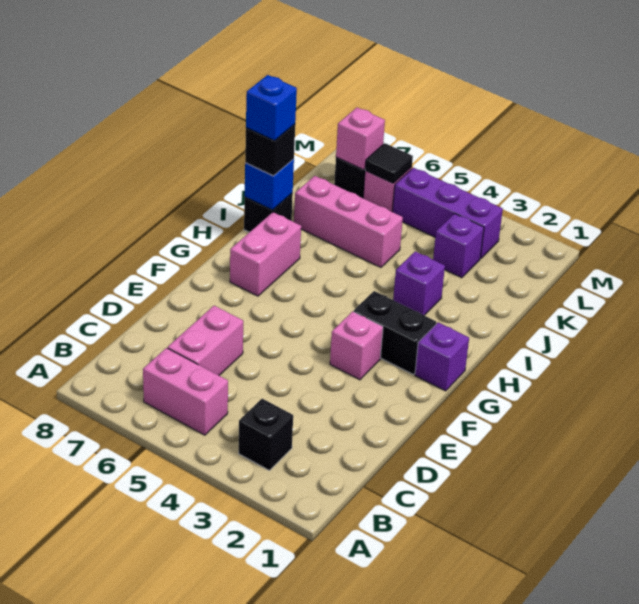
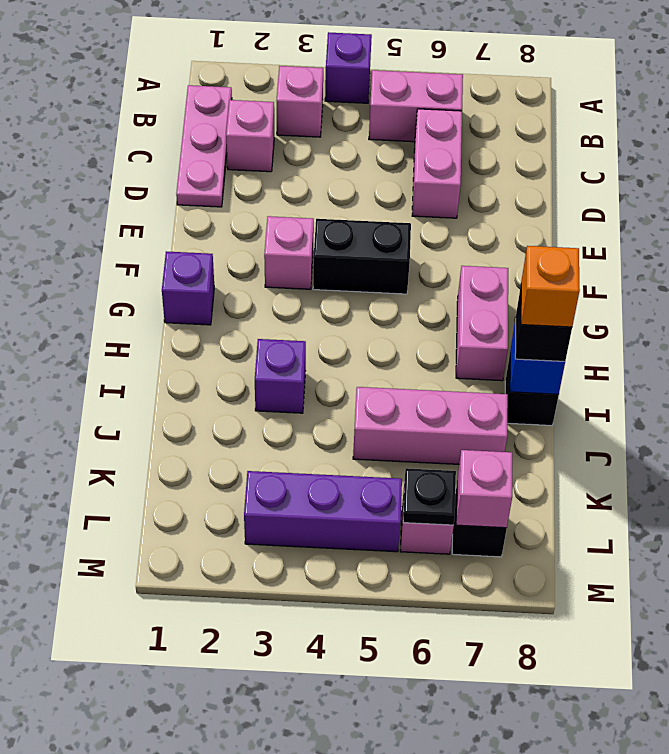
none -> pink 1x3 plate [176,85,232,207]
black 1x1 brick [239,398,293,471] -> pink 1x1 brick [277,66,323,137]
none -> pink 1x1 brick [226,100,274,172]
black 1x2 brick [354,291,436,374] -> black 1x2 brick moved to [313,219,411,294]
blue 1x1 brick [246,75,297,141] -> orange 1x1 brick [521,246,580,327]
purple 1x1 brick [433,214,484,278] -> purple 1x1 brick moved to [325,32,372,103]
black 1x1 tile [365,143,413,183] -> black 1x1 plate [403,468,456,525]

